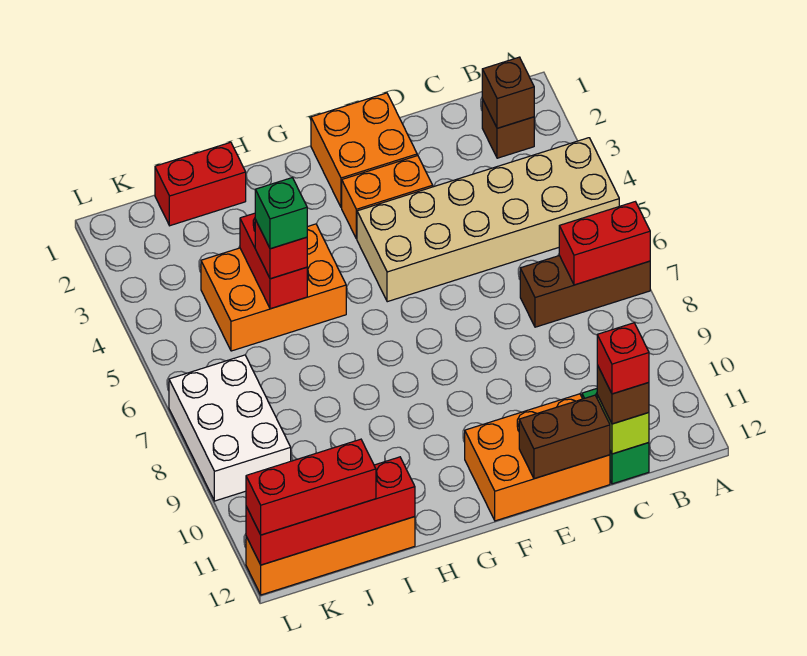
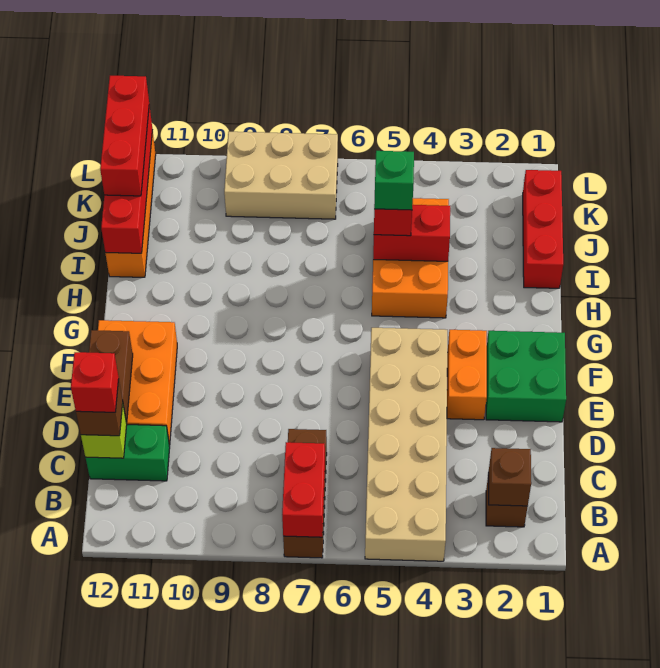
orange 2x2 brick [311,93,417,208] -> green 2x2 brick [486,331,566,422]
red 1x2 brick [155,142,246,226] -> red 1x3 brick [523,170,563,288]
white 2x3 brick [169,355,291,501] -> tan 2x3 brick [224,132,338,219]

